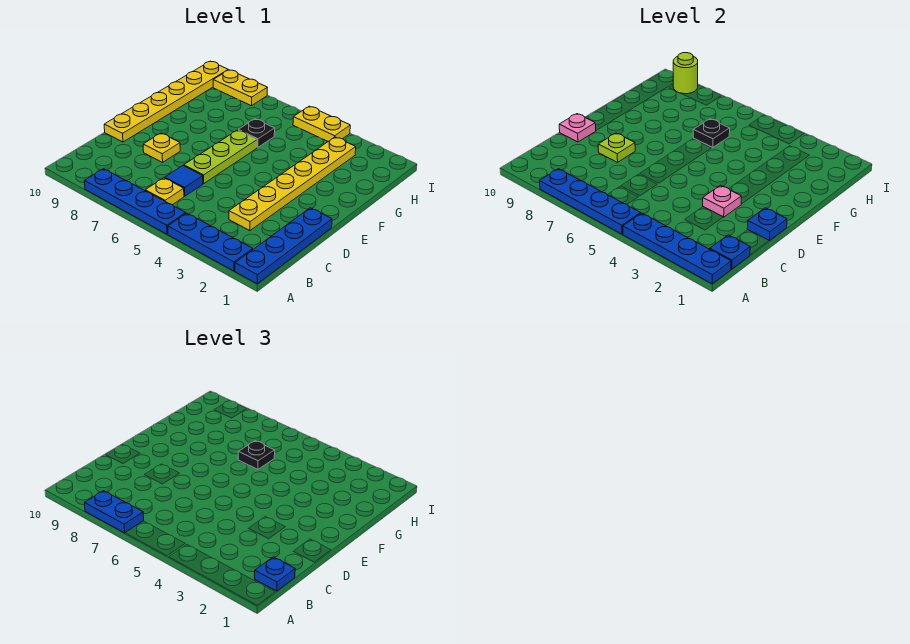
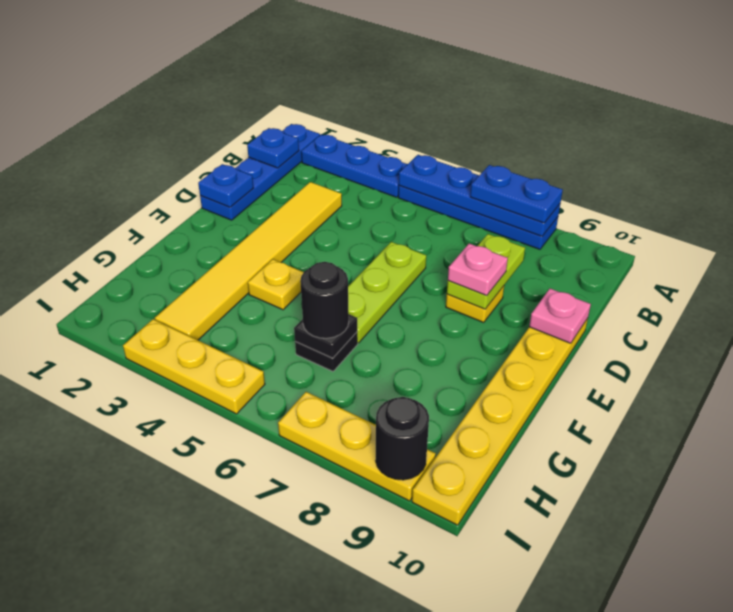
blue 1x4 plate [623,213,731,284] -> none
blue 1x1 plate [255,557,295,591] -> none
yellow 1x1 plate [145,178,184,205] -> yellow 1x1 plate moved to [248,259,304,310]
yellow 1x6 plate [229,137,356,231] -> yellow 1x6 tile [155,182,342,340]
blue 1x1 tile [165,166,203,196] -> none
pink 1x1 plate [703,185,741,217] -> pink 1x1 plate moved to [448,243,508,296]
lime 1x1 plate [598,133,635,162] -> lime 1x2 plate [447,234,525,309]
black 1x1 plate [238,441,275,469] -> black 1x1 round brick [300,262,349,338]
yellow 1x2 plate [293,106,350,141] -> yellow 1x3 plate [123,319,265,414]
yellow 1x2 plate [213,70,267,106] -> yellow 1x3 plate [278,392,436,501]
lime 1x1 round brick [673,53,698,94] -> black 1x1 round brick [376,397,429,480]

